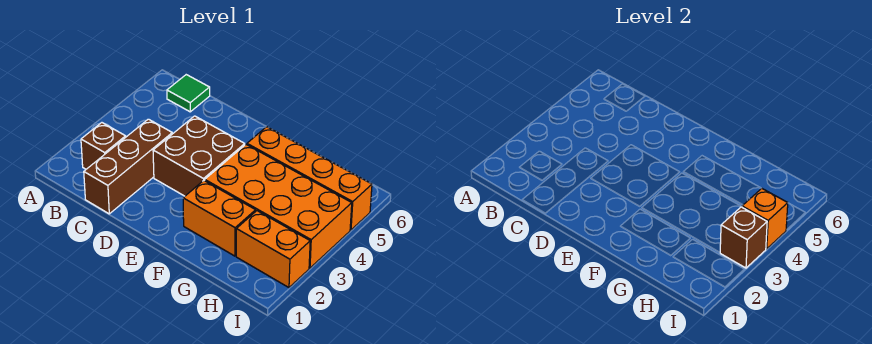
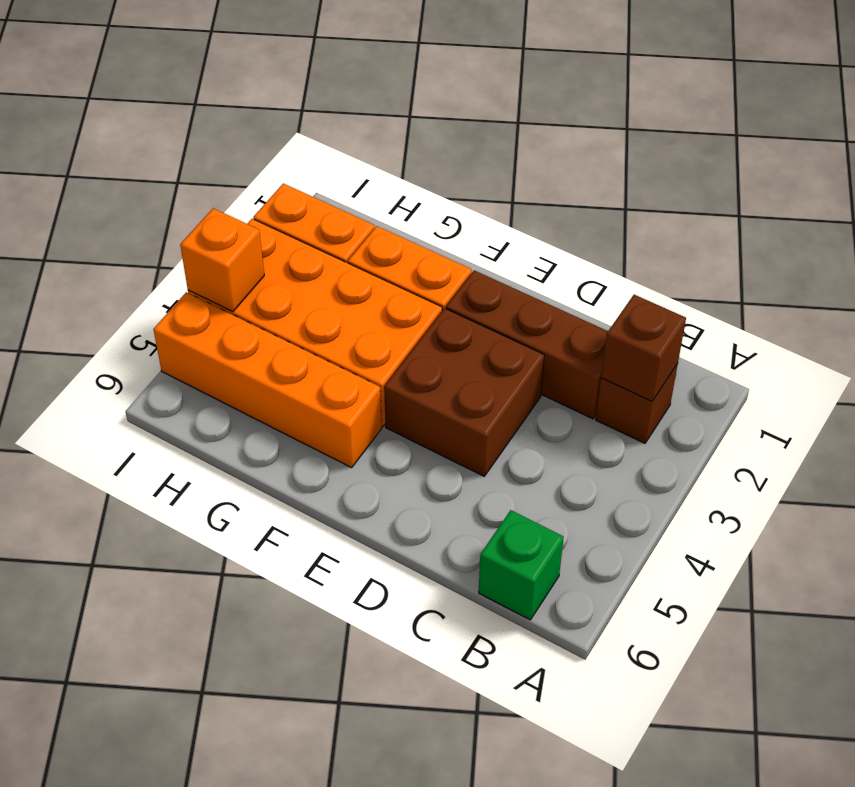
green 1x1 tile [167,75,210,112] -> green 1x1 brick [479,510,564,620]
brown 1x3 brick [84,119,172,214] -> brown 1x3 brick turned to [446,270,608,419]
brown 1x1 brick [720,207,767,268] -> brown 1x1 brick moved to [601,295,686,401]

